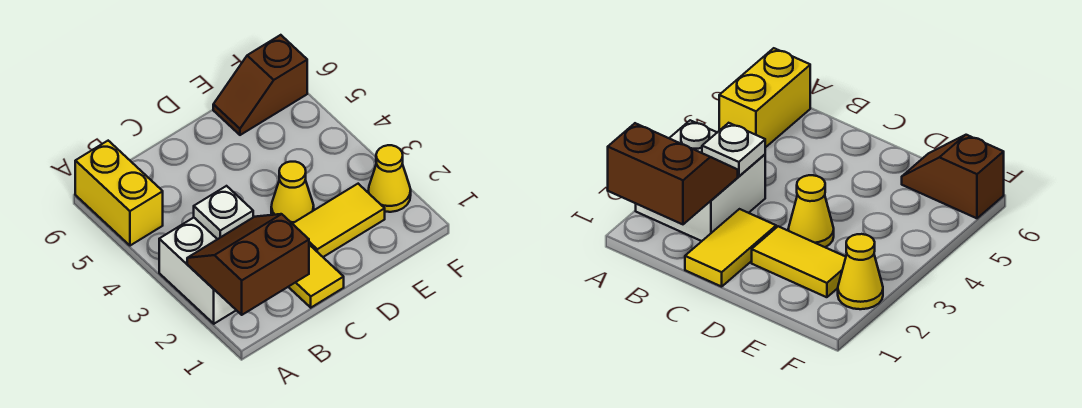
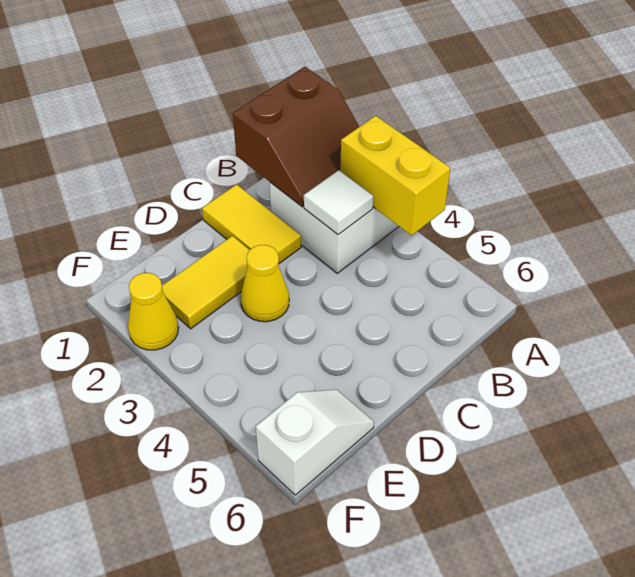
yellow 1x2 brick [75,141,163,246] -> yellow 1x2 brick moved to [340,116,450,235]
white 1x1 plate [194,186,253,239] -> white 1x1 tile [304,170,373,234]
brown 1x2 slope [213,35,307,135] -> white 1x2 slope [256,390,374,495]

